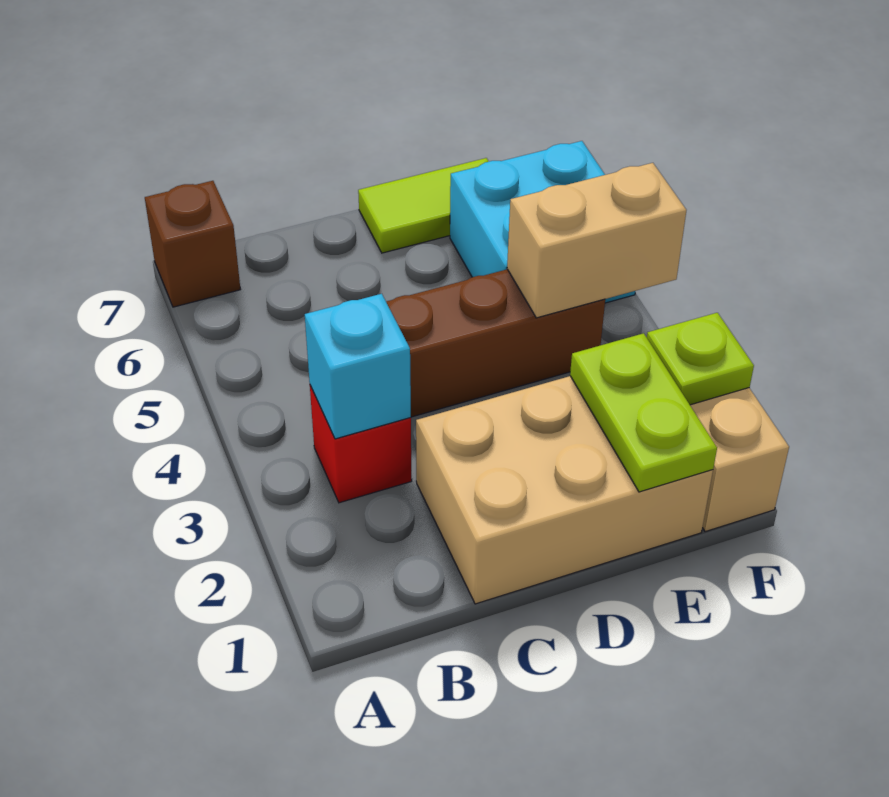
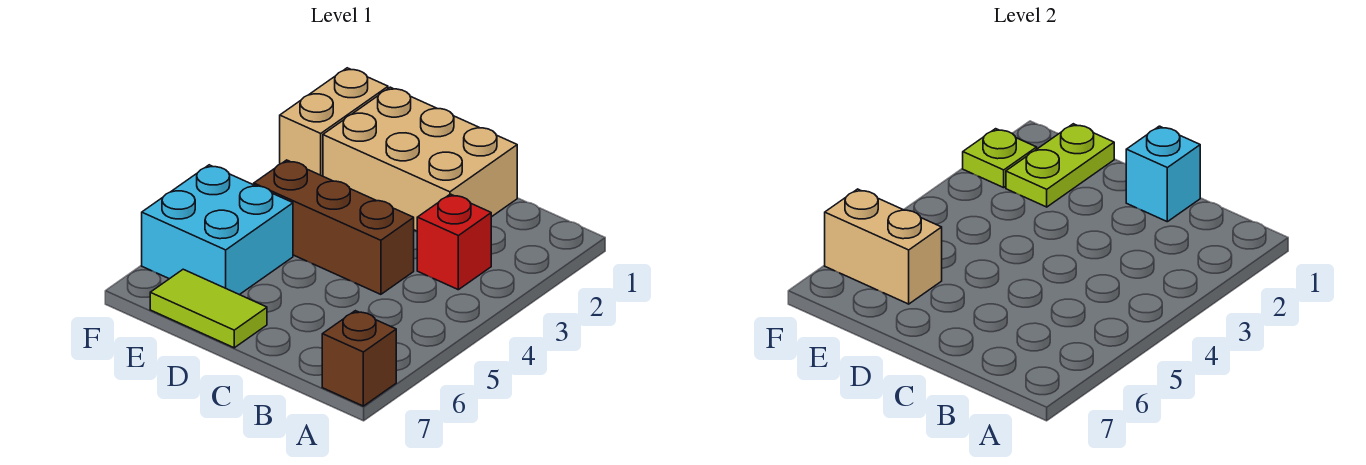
cyan 1x1 brick [305,294,411,439] -> cyan 1x1 brick moved to [1126,126,1200,222]
tan 1x2 brick [507,163,686,318] -> tan 1x2 brick moved to [825,189,942,304]

